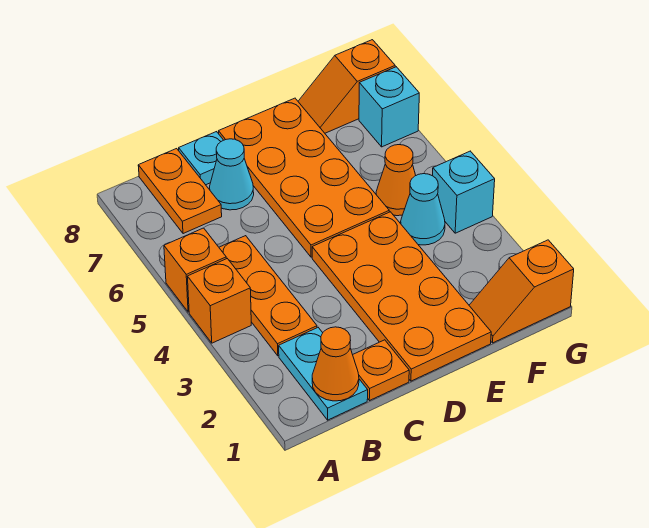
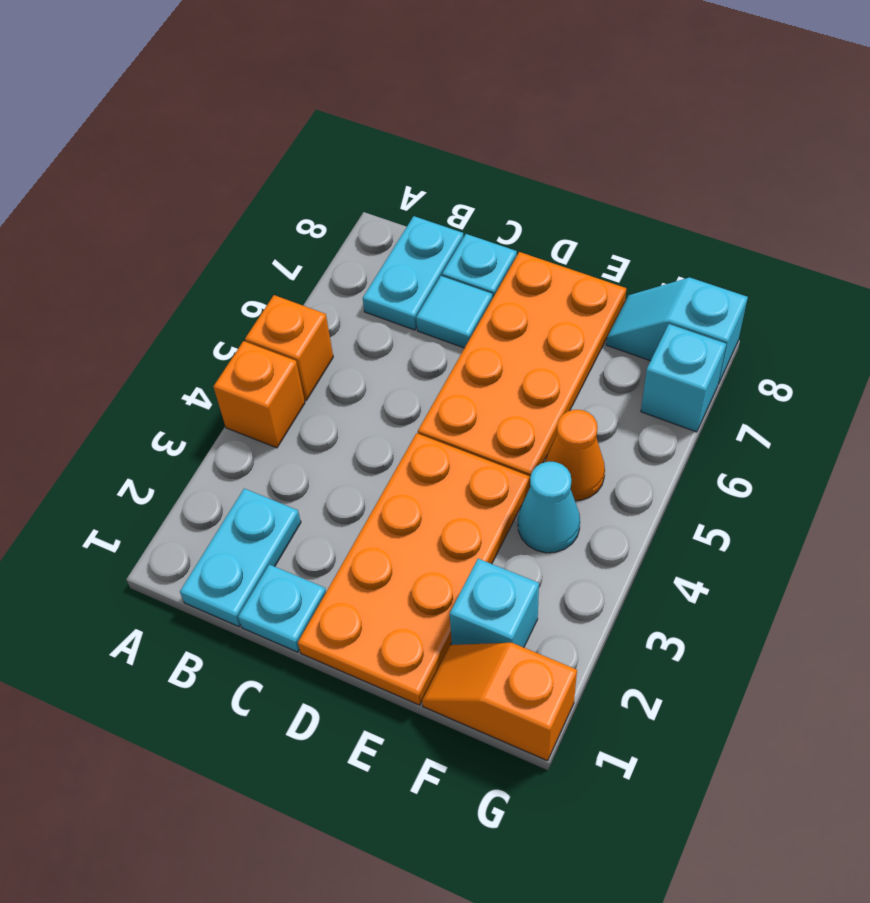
orange 1x1 cone [312,327,359,401] -> none
orange 1x3 plate [219,236,317,356] -> none
orange 1x2 plate [138,149,222,234] -> cyan 1x2 plate [363,216,463,330]
orange 1x1 plate [353,340,409,401] -> cyan 1x1 plate [238,564,326,652]
cyan 1x1 cone [210,139,254,210] -> cyan 1x1 tile [416,276,492,348]
orange 1x2 slope [298,40,395,133] -> cyan 1x2 slope [606,278,748,384]
cyan 1x1 brick [433,151,495,233] -> cyan 1x1 brick moved to [450,559,539,647]

